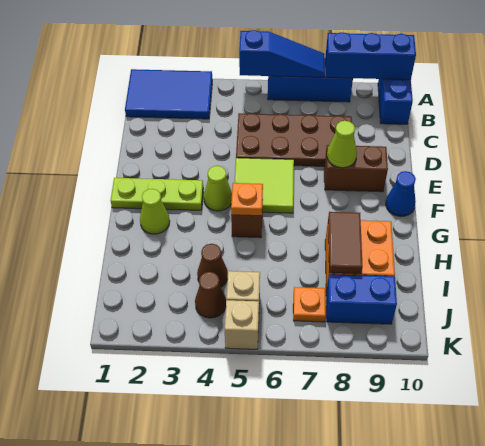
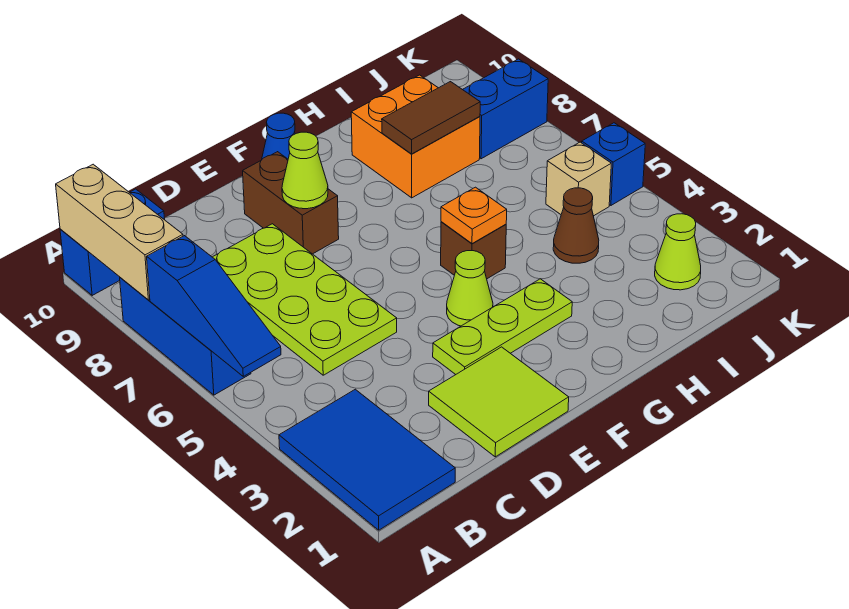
blue 1x3 slope [239,30,325,77] -> blue 1x3 slope turned to [147,236,281,376]
blue 1x3 brick [325,32,416,80] -> tan 1x3 brick [56,164,183,300]
brown 2x4 plate [236,113,352,166] -> lime 2x4 plate [213,224,397,375]
lime 2x2 tile [234,158,294,213] -> lime 2x2 tile moved to [429,347,569,457]
lime 1x3 plate [111,178,203,210] -> lime 1x3 plate turned to [433,279,572,374]
lime 1x1 cone [140,189,170,234] -> lime 1x1 cone moved to [655,214,701,290]
brown 1x1 cone [195,272,226,318] -> none
orange 1x1 plate [293,287,326,322] -> none
blue 1x2 brick [326,274,397,324] -> blue 1x2 brick turned to [463,59,548,159]
tan 1x1 brick [225,300,259,349] -> blue 1x1 brick [582,123,645,205]

